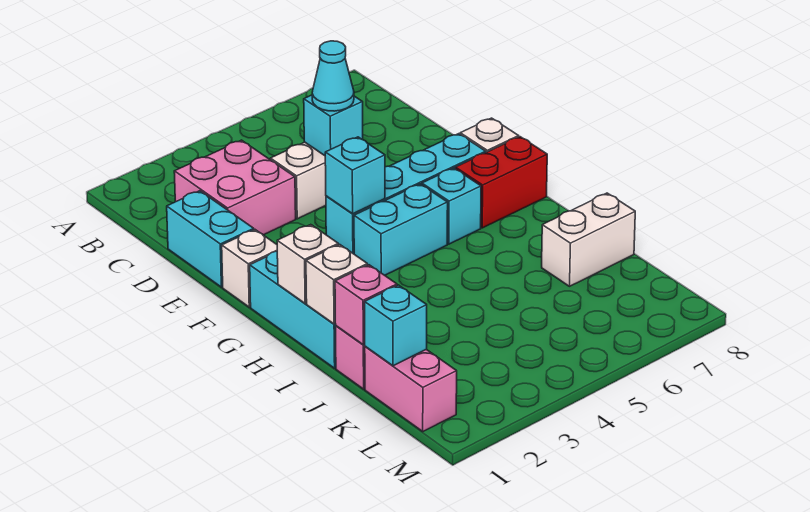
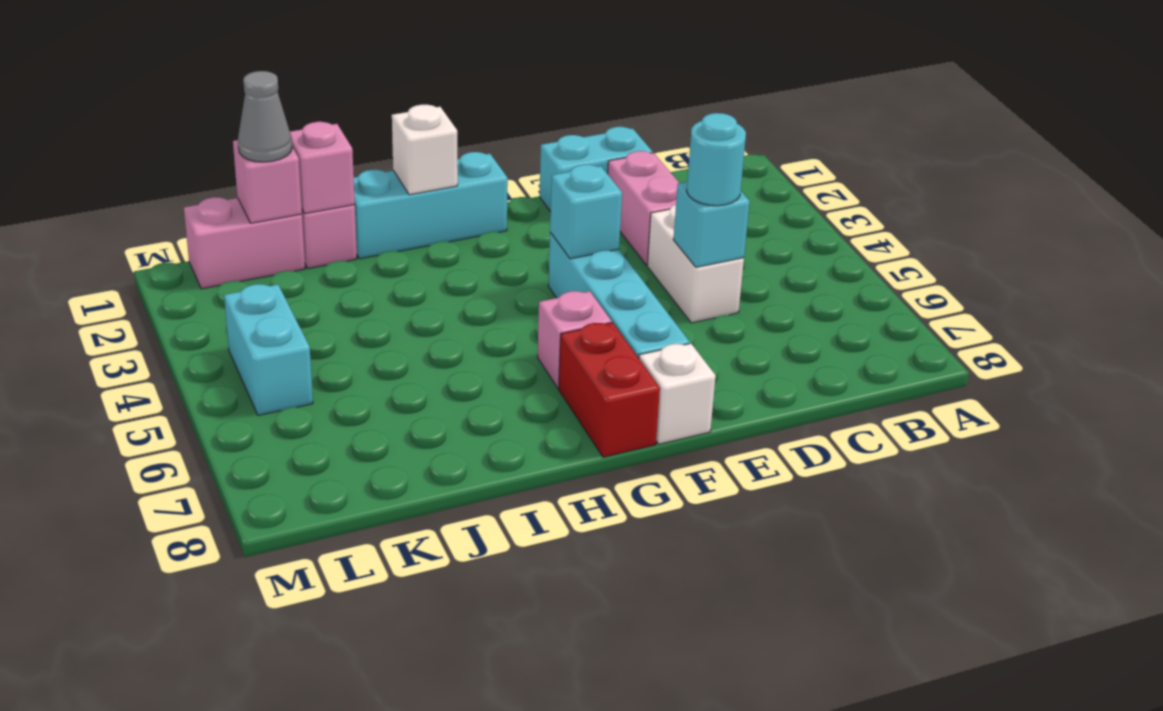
pink 2x2 brick [174,140,296,235] -> pink 1x2 brick [608,151,679,265]
cyan 1x1 cone [312,41,354,111] -> cyan 1x1 round brick [687,113,746,206]
white 1x1 brick [222,230,277,307] -> none
cyan 1x2 brick [354,184,448,275] -> cyan 1x2 brick moved to [224,284,313,415]
cyan 1x1 brick [422,168,481,244] -> pink 1x1 brick [538,291,612,388]
white 1x1 brick [306,244,367,324] -> none
white 1x2 brick [542,193,635,286] -> none
cyan 1x1 brick [365,285,427,366] -> pink 1x1 brick [233,140,302,223]
none -> grey 1x1 cone [238,71,292,162]

